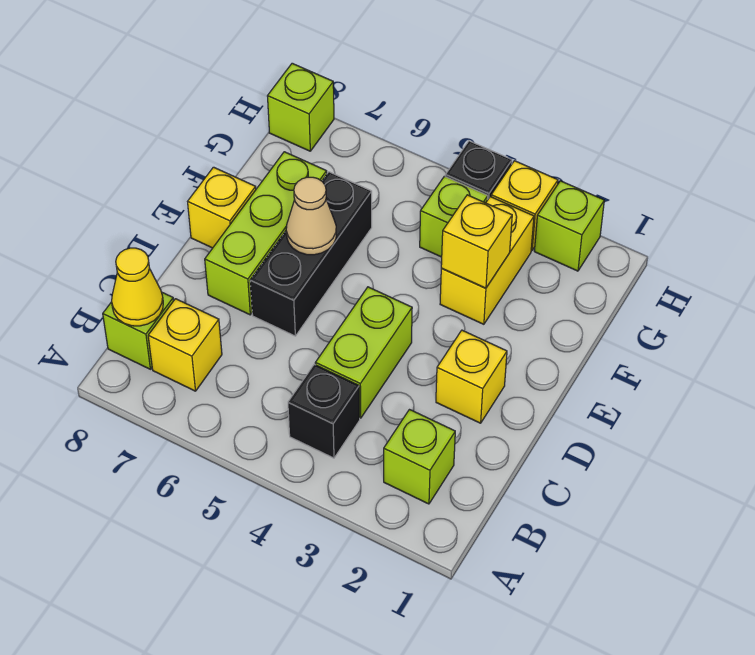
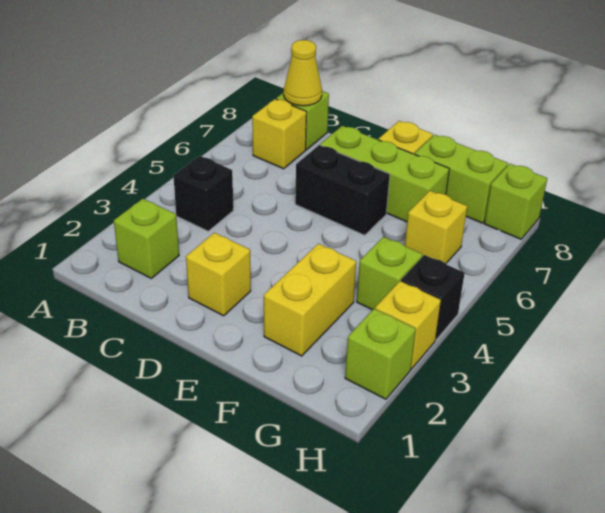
lime 1x2 brick [315,287,412,418] -> lime 1x2 brick moved to [415,135,508,223]
black 1x3 brick [250,172,372,336] -> black 1x2 brick [295,145,390,235]
tan 1x1 cone [286,177,336,255] -> none
yellow 1x2 brick [440,197,534,324] -> yellow 1x2 brick turned to [264,244,356,356]
yellow 1x1 brick [441,195,512,288] -> yellow 1x1 brick moved to [405,191,467,263]

